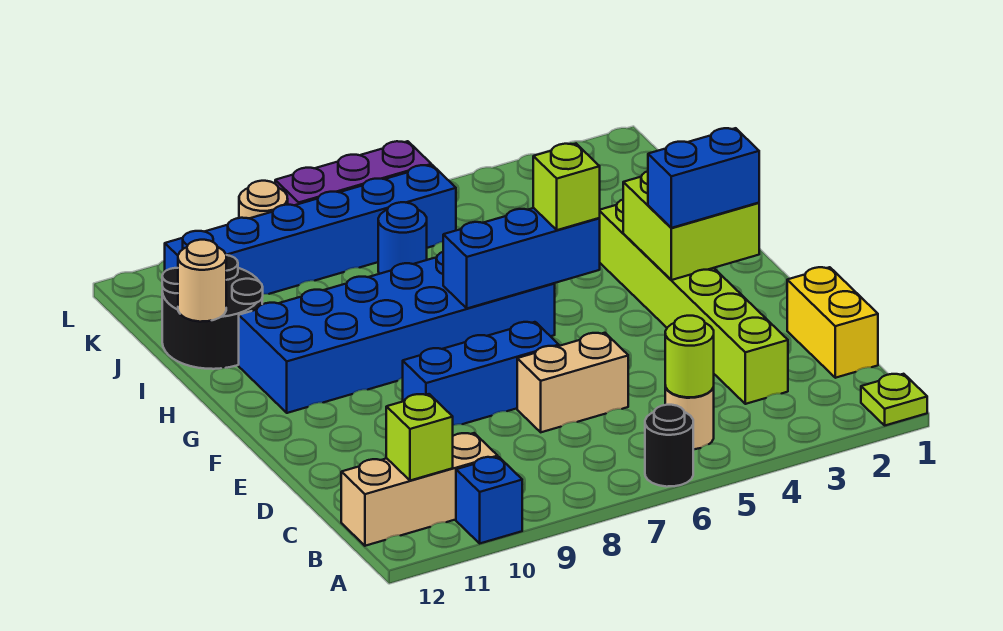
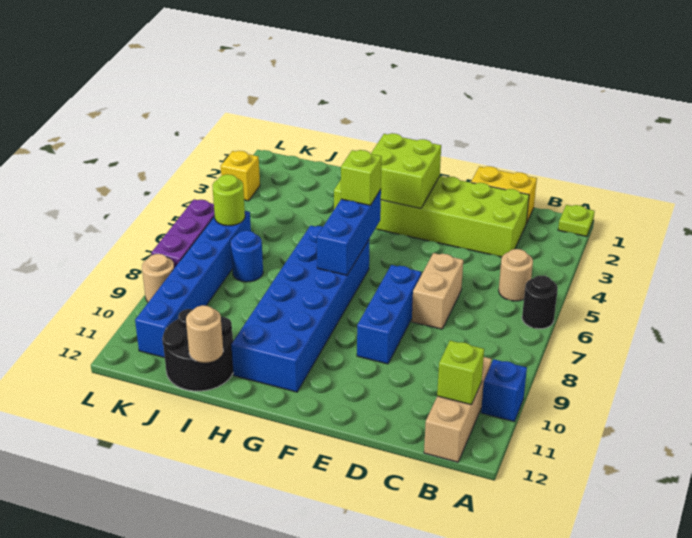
lime 1x1 round brick [665,316,714,397] -> lime 1x1 round brick moved to [212,174,245,226]
lime 1x6 brick [600,200,788,404] -> lime 2x6 brick [334,176,529,257]
blue 1x2 brick [648,128,759,228] -> none
none -> yellow 1x1 brick [221,151,260,201]

